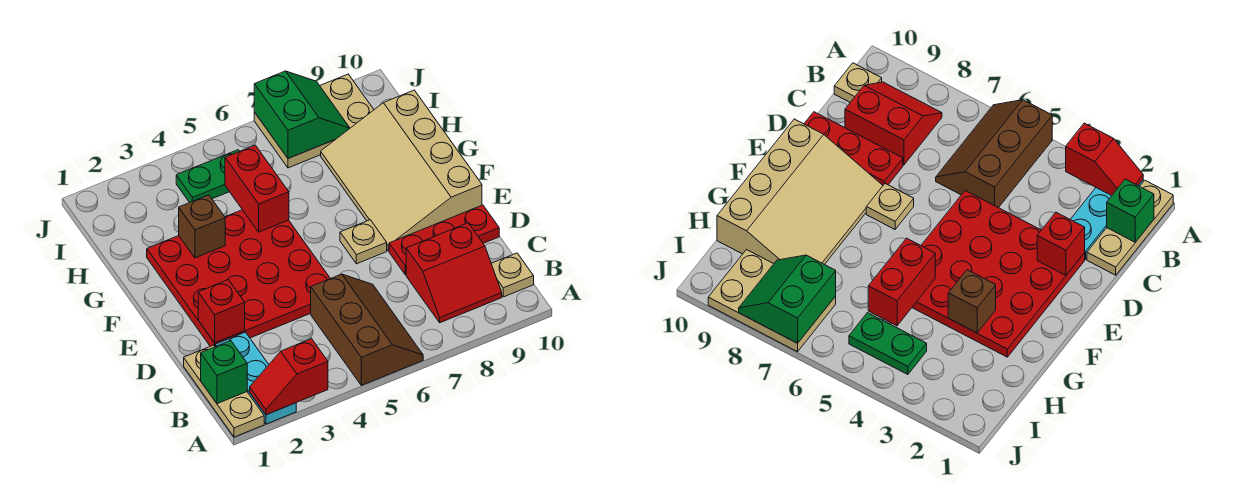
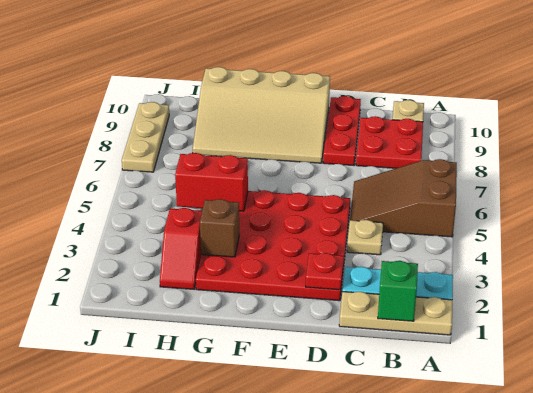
red 1x2 slope [250,339,328,415] -> red 1x2 slope moved to [160,208,202,289]
brown 2x3 slope [311,274,423,385] -> brown 2x3 slope turned to [350,159,457,237]
red 2x2 slope [406,223,502,323] -> red 2x2 plate [356,116,423,168]
red 1x1 brick [198,280,245,343] -> red 1x1 plate [306,253,344,290]
tan 1x1 plate [340,220,387,264] -> tan 1x1 plate moved to [347,220,383,255]
green 1x2 plate [176,150,239,203] -> none
tan 2x3 plate [254,74,374,168] -> tan 1x3 plate [122,102,169,172]
green 2x2 slope [254,71,350,159] -> none

